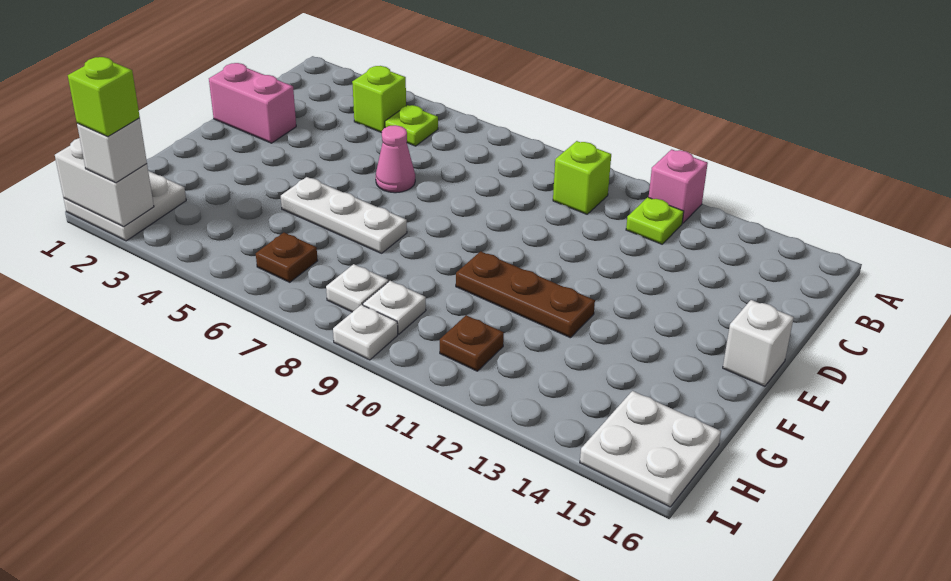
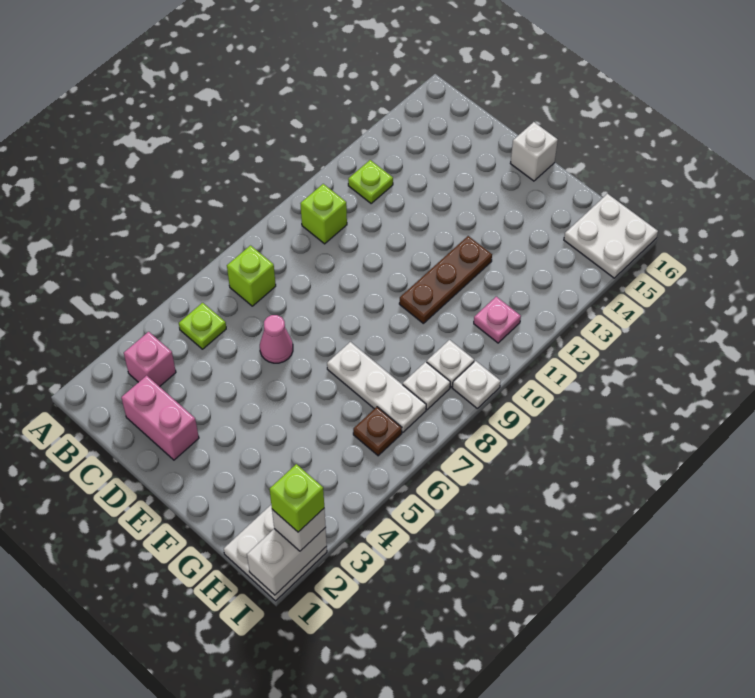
pink 1x1 brick [649,149,708,223] -> pink 1x1 brick moved to [124,332,176,387]
lime 1x1 brick [352,66,406,133] -> lime 1x1 brick moved to [227,246,276,306]
pink 1x2 brick [209,63,296,143] -> pink 1x2 brick turned to [121,376,199,460]
white 1x3 plate [281,177,407,253] -> white 1x3 plate turned to [327,342,426,432]
brown 1x1 plate [440,315,504,371] -> pink 1x1 plate [474,297,521,343]

